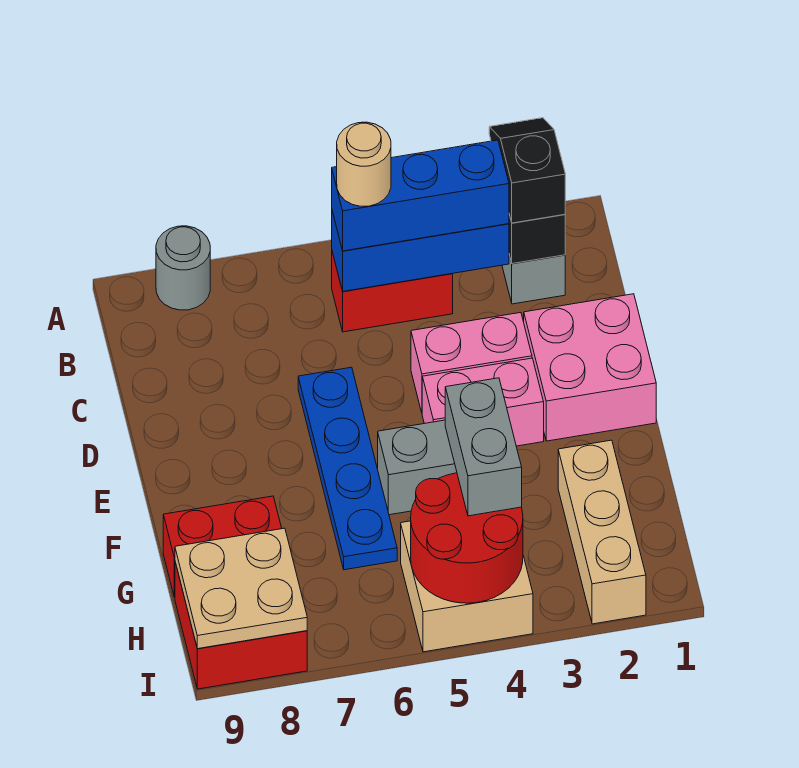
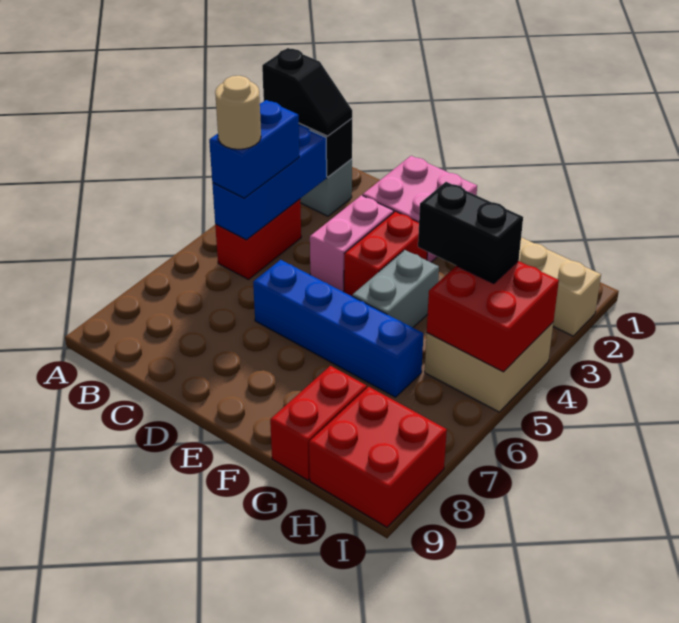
black 1x2 slope [489,118,565,223] -> black 1x2 slope turned to [262,48,352,136]
grey 1x1 round brick [156,226,210,310] -> none
blue 1x3 brick [332,140,509,251] -> blue 1x2 brick [209,100,299,198]
blue 1x4 plate [298,367,397,570] -> blue 1x4 brick [253,260,423,397]
pink 1x2 brick [422,358,544,446] -> red 1x2 brick [344,211,427,296]
grey 1x2 brick [445,378,522,516] -> black 1x2 brick [418,182,523,284]
red 2x2 round brick [411,473,523,603] -> red 2x2 brick [427,261,559,372]
tan 2x2 plate [175,528,307,649] -> none

